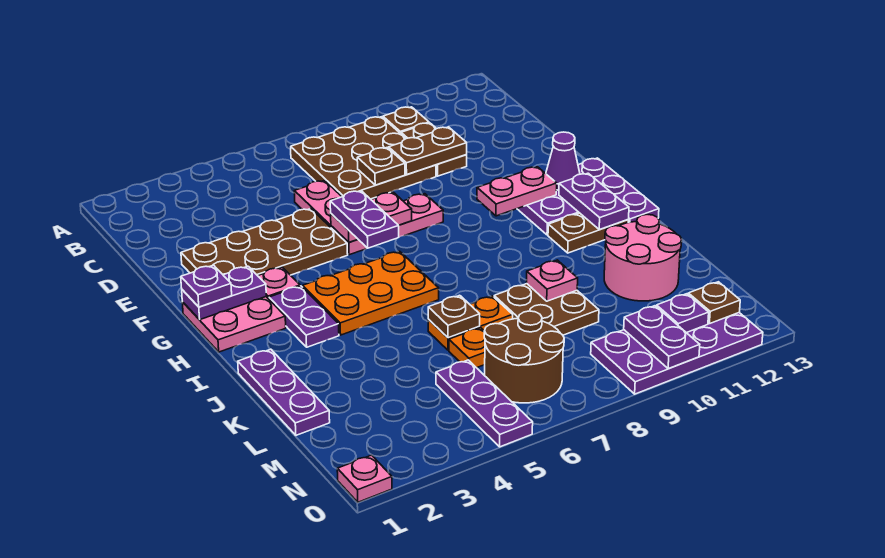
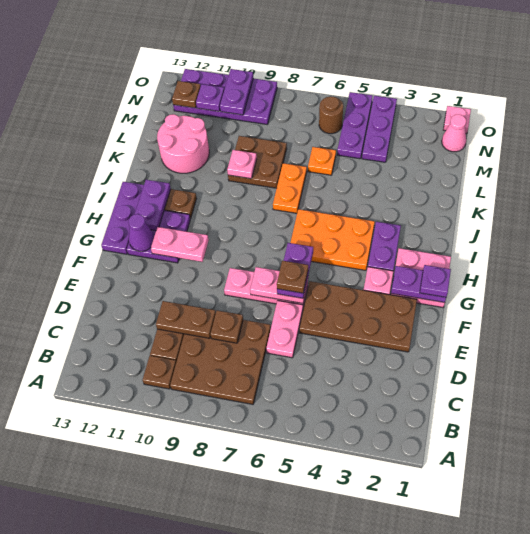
purple 1x3 plate [238,349,330,435] -> purple 1x3 plate moved to [362,96,397,162]
orange 1x2 plate [428,296,513,350] -> orange 1x2 plate turned to [273,163,307,213]
brown 1x1 plate [428,295,480,338] -> brown 1x1 plate moved to [277,261,308,293]
brown 2x2 round brick [484,311,564,403] -> brown 1x1 round brick [319,97,343,134]
none -> pink 1x1 cone [442,115,466,152]

